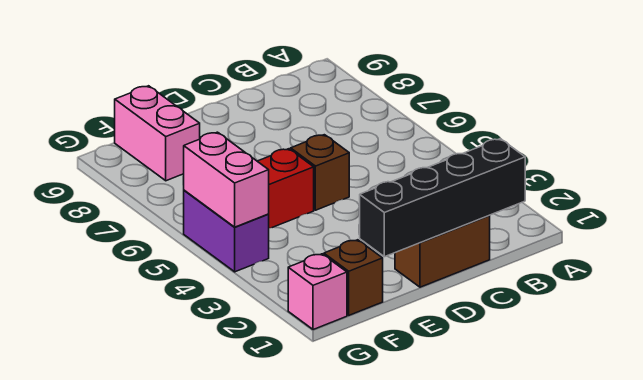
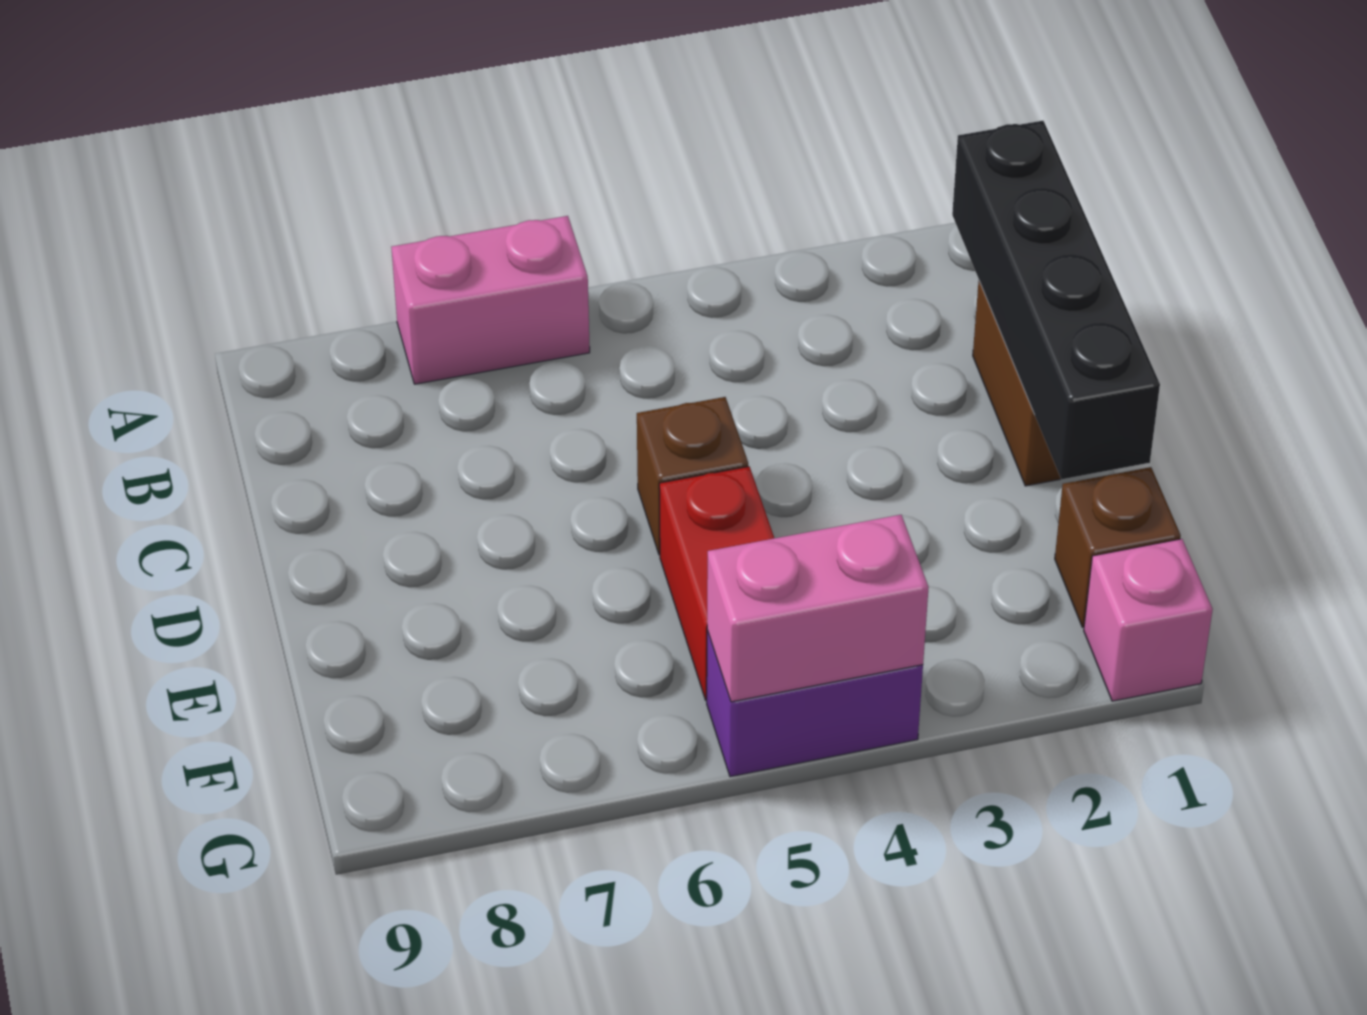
pink 1x2 brick [115,86,200,181] -> pink 1x2 brick moved to [391,216,590,384]

